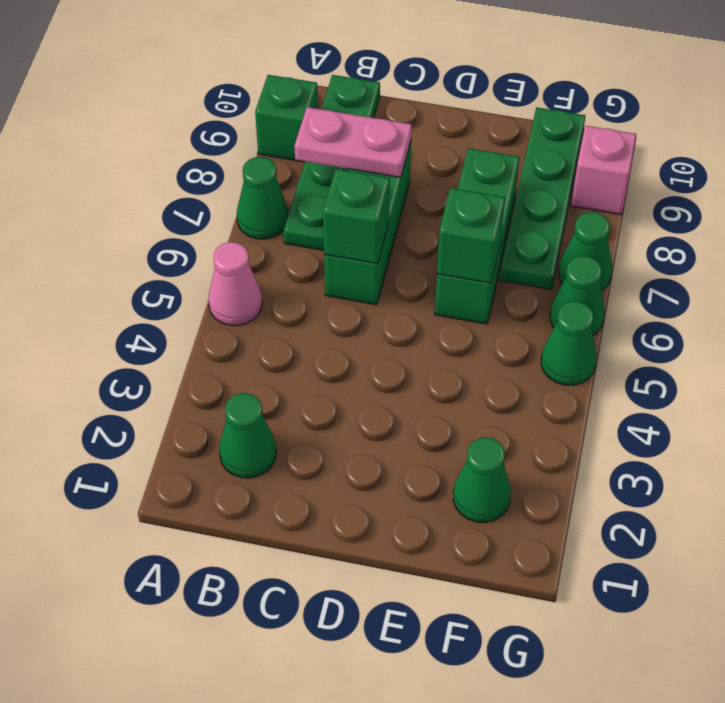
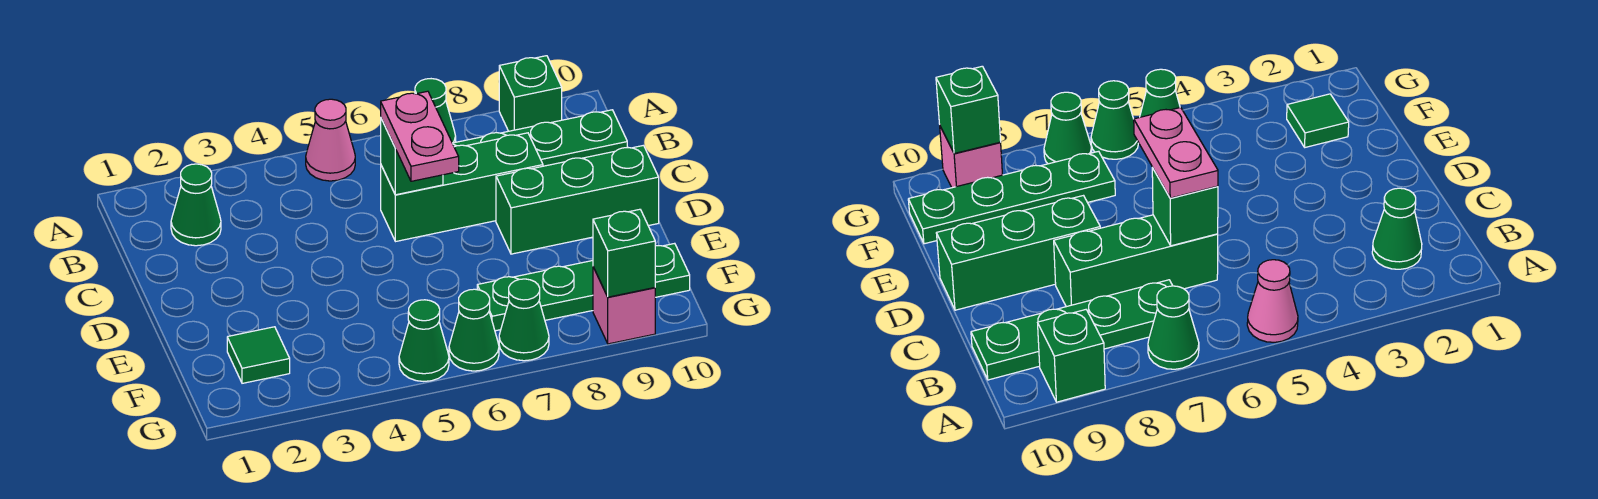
pink 1x2 plate [295,107,412,177] -> pink 1x2 plate moved to [381,91,459,181]
green 1x3 brick [435,148,519,324] -> green 1x3 brick moved to [496,145,659,254]
green 1x1 brick [437,188,505,283] -> green 1x1 brick moved to [593,209,655,297]
green 1x1 cone [453,437,511,522] -> green 1x1 tile [227,327,290,383]

